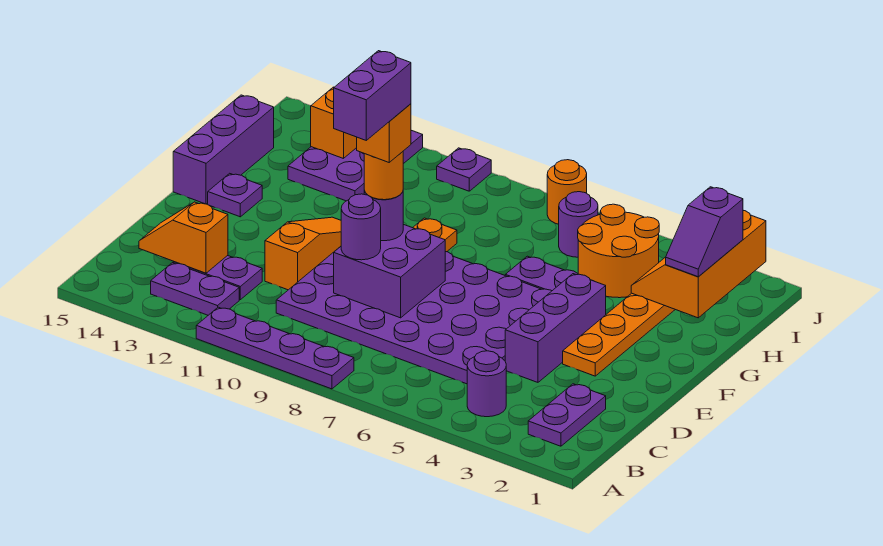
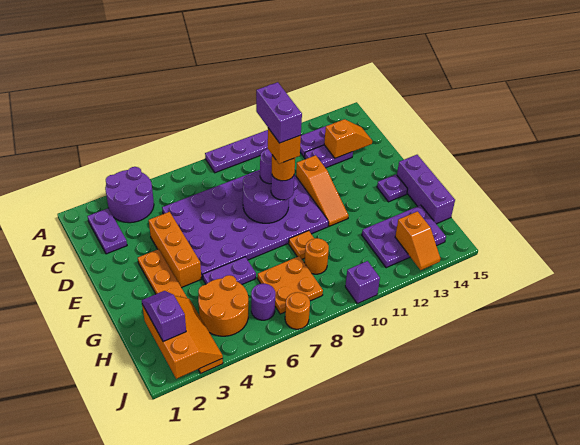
purple 1x1 round brick [467,351,506,417] -> purple 2x2 round brick [105,167,154,223]
purple 1x3 brick [505,274,606,382] -> orange 1x3 brick [149,212,201,288]
purple 2x2 brick [334,224,445,318] -> purple 2x2 round brick [243,171,289,223]
none -> orange 2x2 plate [258,256,323,314]
none -> orange 1x1 round brick [304,238,329,274]
purple 2x3 plate [288,130,423,201] -> purple 2x3 plate turned to [362,205,446,268]
purple 1x1 plate [437,148,491,191] -> purple 1x1 brick [345,261,380,304]

